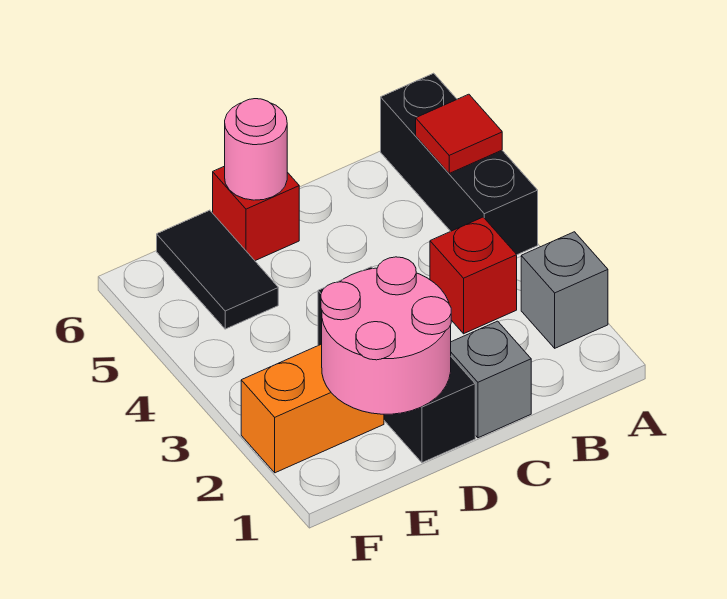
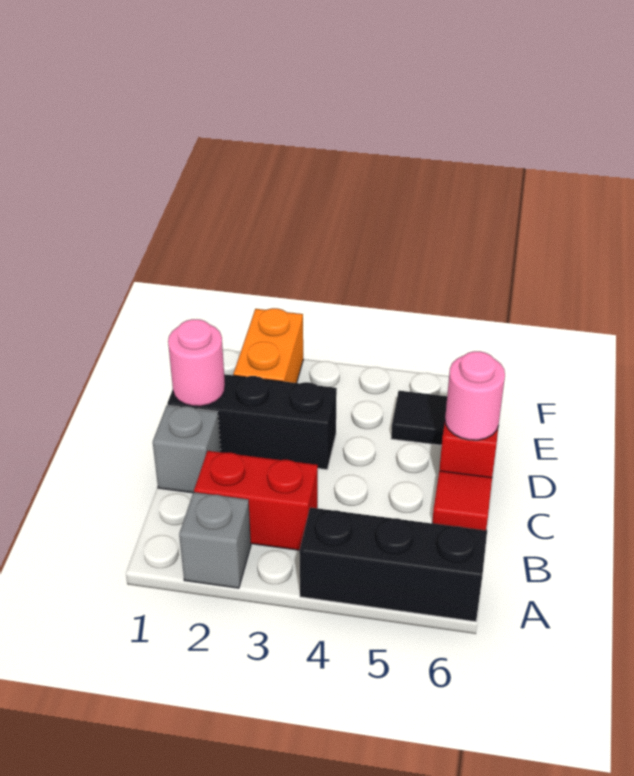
red 1x1 tile [416,94,502,173] -> red 1x1 tile moved to [432,471,492,531]
red 1x1 brick [430,217,517,334] -> red 1x2 brick [194,451,318,550]
pink 2x2 round brick [321,257,451,414] -> pink 1x1 round brick [168,319,225,406]

